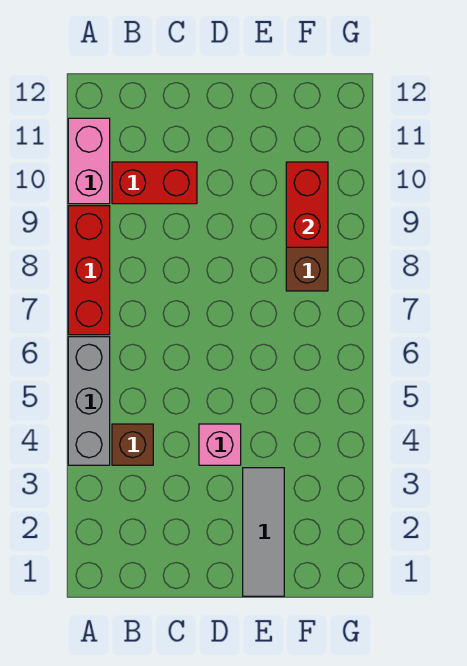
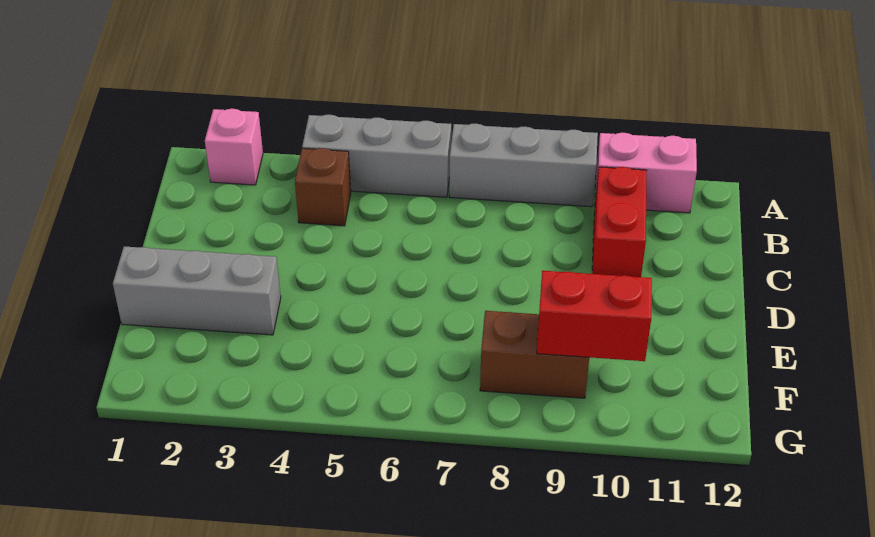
red 1x3 brick [68,206,110,335] -> grey 1x3 brick [449,124,598,207]
pink 1x1 brick [199,424,241,465] -> pink 1x1 brick moved to [205,109,263,185]
grey 1x3 tile [243,468,284,596] -> grey 1x3 brick [113,246,281,335]

